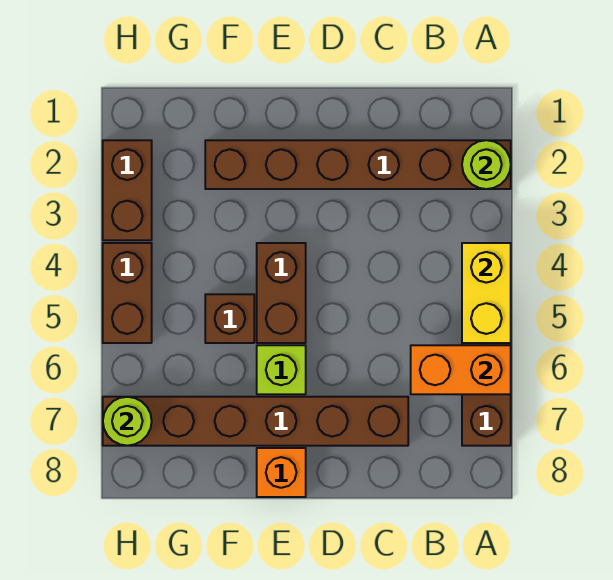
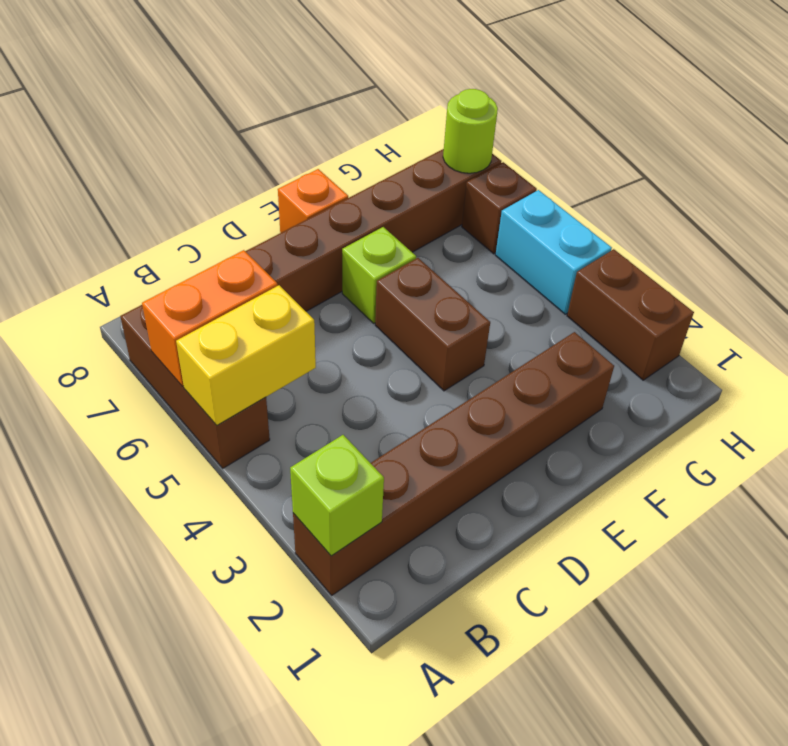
lime 1x1 round brick [462,140,511,189] -> lime 1x1 brick [290,435,384,556]
yellow 1x2 brick [462,243,511,343] -> yellow 1x2 brick turned to [176,285,316,425]
brown 1x1 brick [205,294,254,343] -> brown 1x1 brick moved to [462,162,537,254]
brown 1x2 brick [103,243,152,343] -> cyan 1x2 brick [496,190,612,314]

